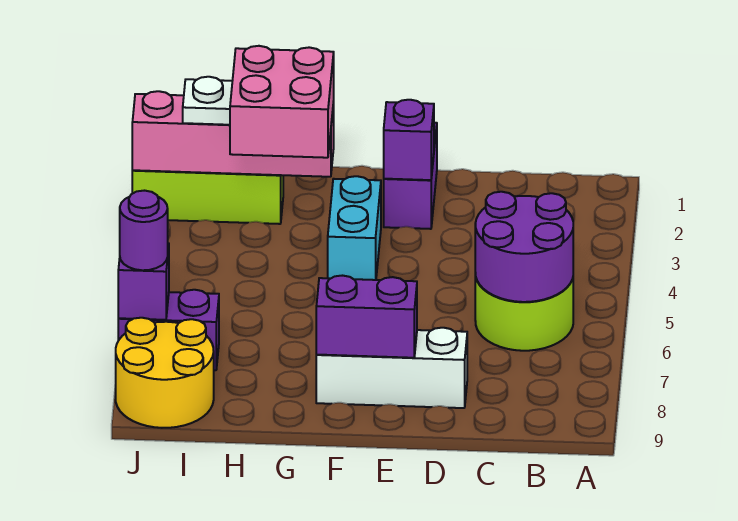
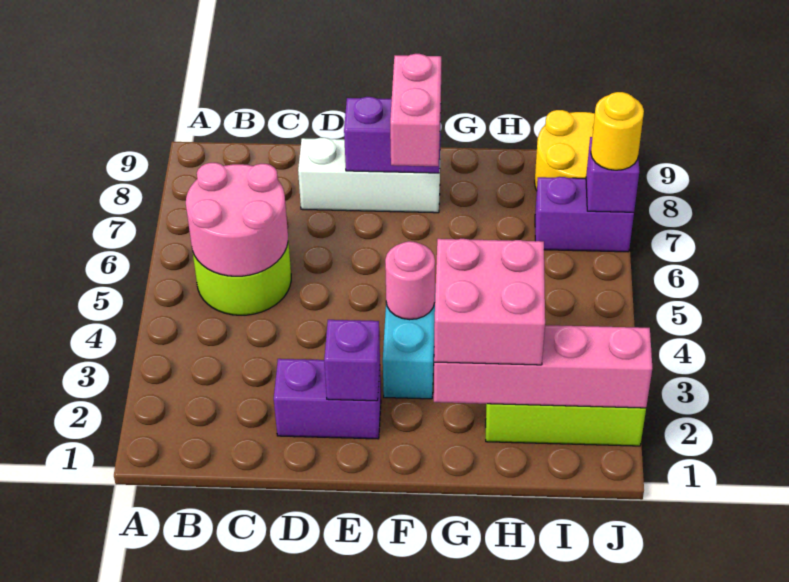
purple 2x2 round brick [475,192,573,302] -> pink 2x2 round brick [186,163,288,276]
purple 1x2 brick [384,123,437,229] -> purple 1x2 brick turned to [274,359,381,439]
none -> pink 1x1 round brick [385,241,435,320]
none -> pink 1x2 brick [390,54,441,166]
white 1x1 plate [183,77,232,125] -> none
purple 1x1 round brick [120,191,168,270] -> yellow 1x1 round brick [591,92,644,170]

